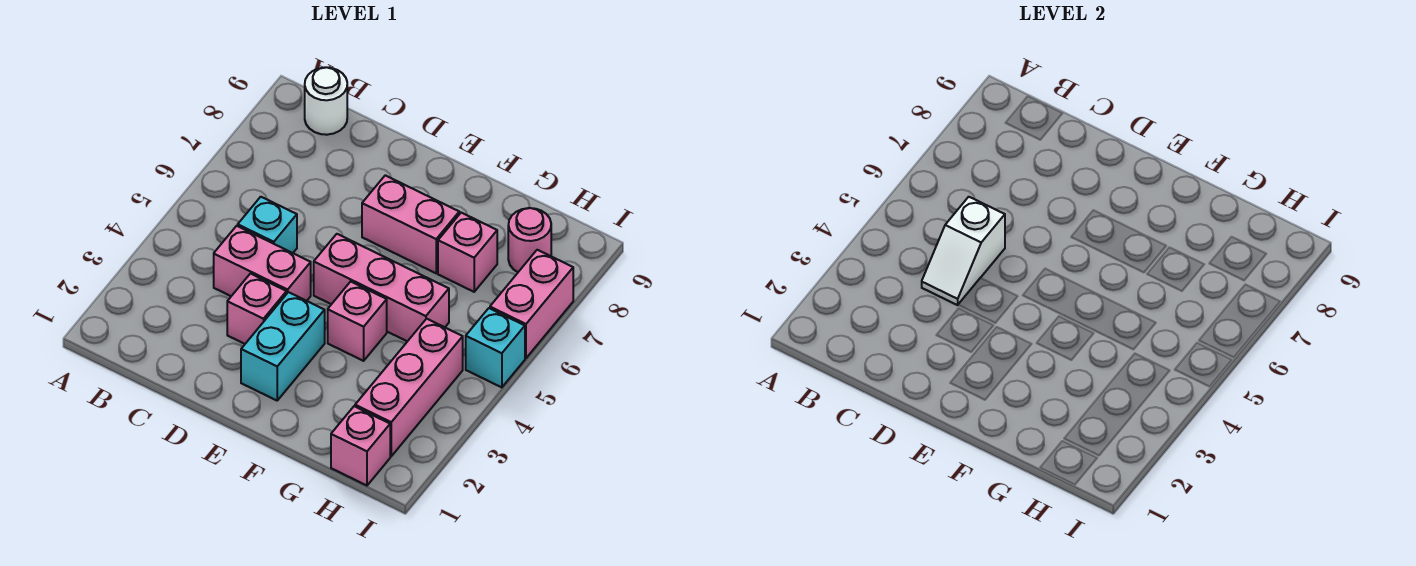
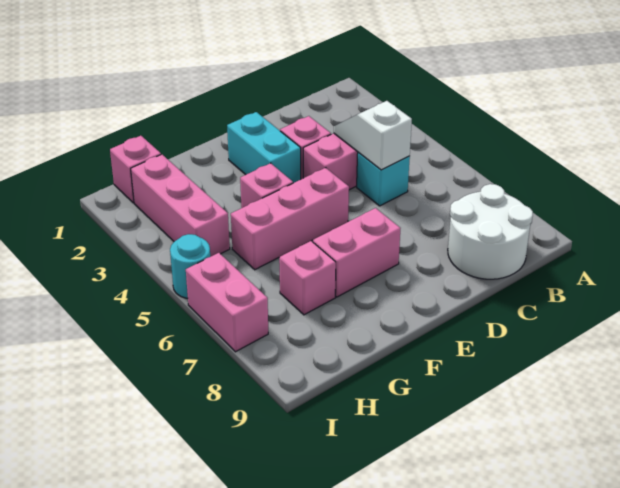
white 1x1 round brick [305,67,347,135] -> white 2x2 round brick [448,184,533,279]
pink 1x1 round brick [508,208,551,272] -> none
cyan 1x1 brick [466,308,525,387] -> cyan 1x1 round brick [170,234,210,298]

